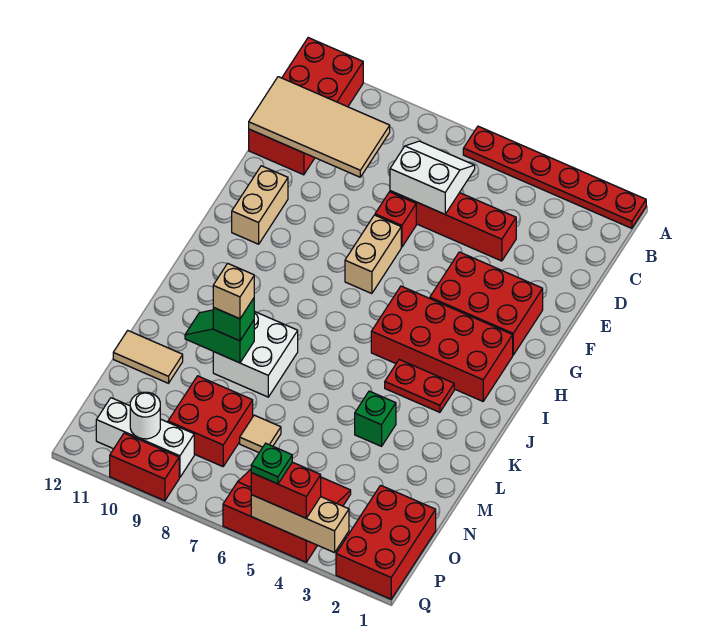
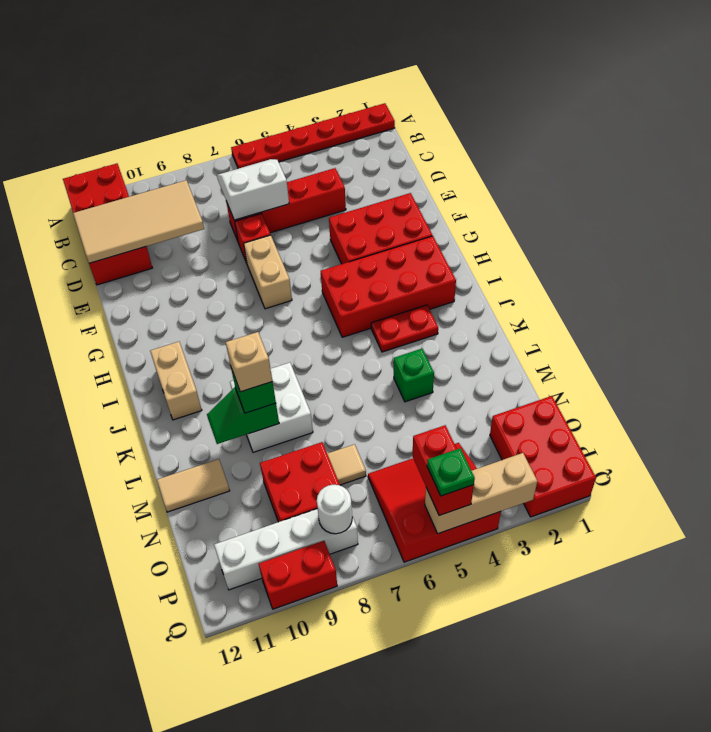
tan 1x2 brick [232,166,288,244] -> tan 1x2 brick moved to [150,342,202,420]
white 1x3 brick [96,398,194,478] -> white 1x4 brick [214,509,358,590]
white 1x1 round brick [130,392,160,439] -> white 1x1 round brick moved to [317,485,352,534]
red 1x2 brick [251,462,321,518] -> red 1x2 brick turned to [413,425,474,515]

